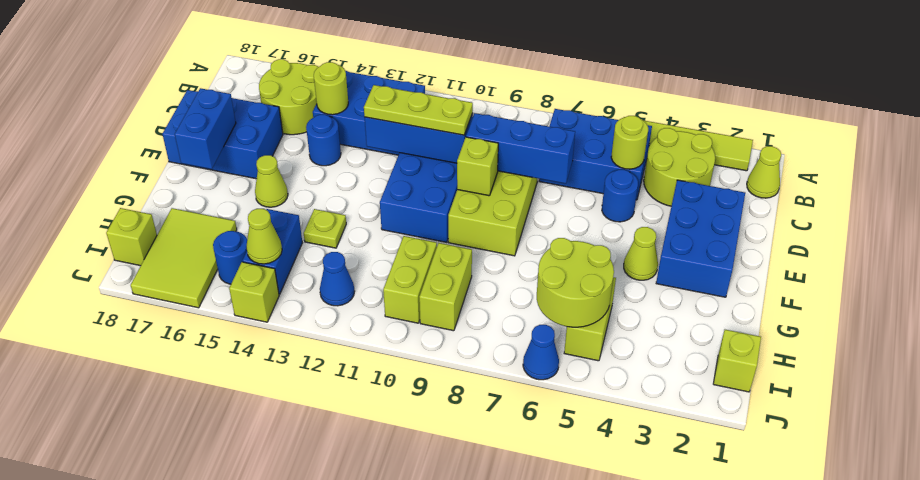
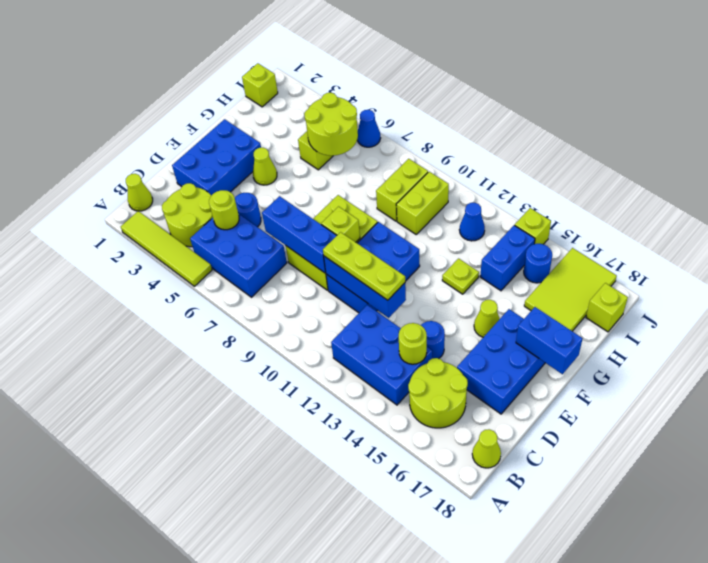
blue 2x3 brick [162,90,283,179] -> blue 2x3 brick turned to [457,309,545,414]
blue 1x2 brick [175,88,236,169] -> blue 1x2 brick turned to [516,307,583,374]
lime 1x1 cone [246,209,282,264] -> lime 1x1 cone moved to [472,429,501,468]

